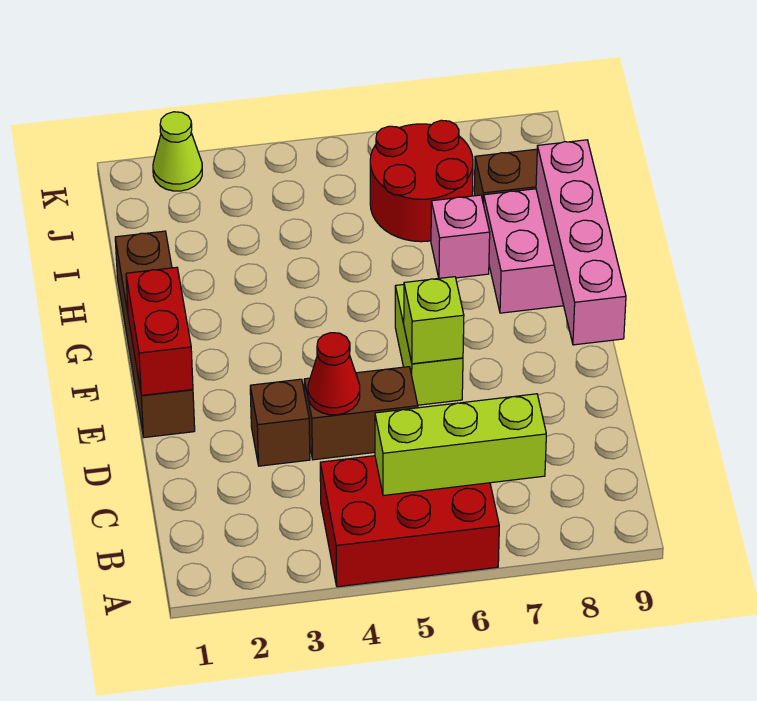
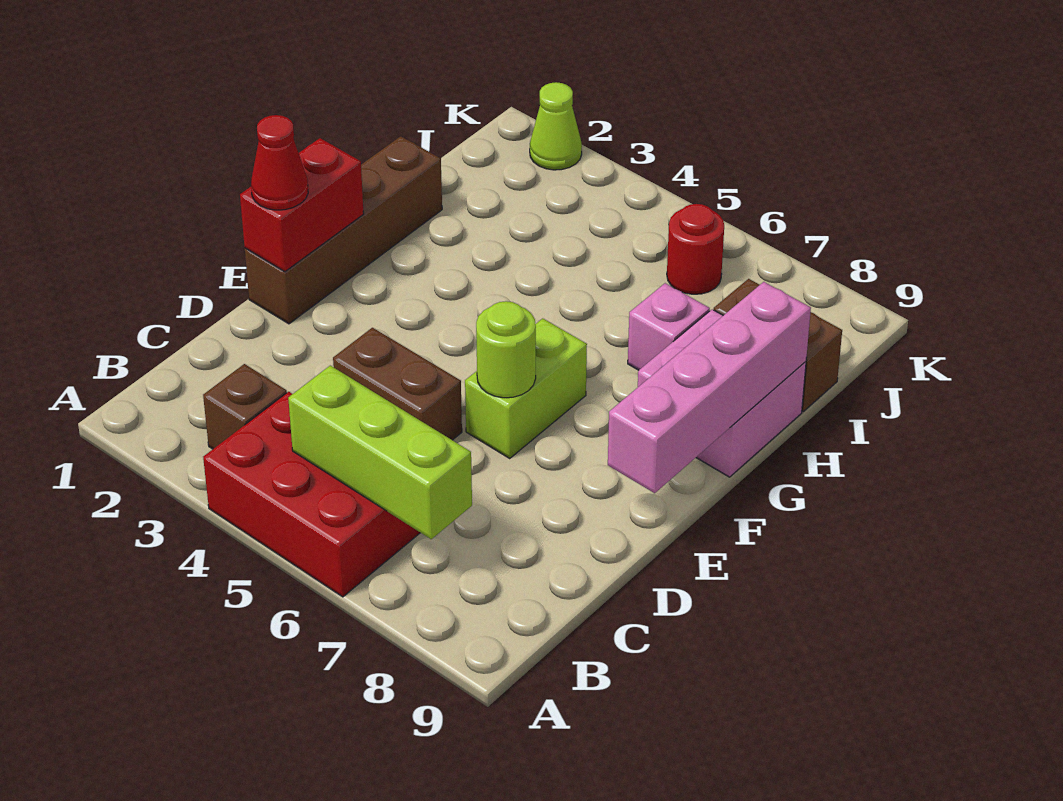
brown 1x1 brick [250,379,310,466] -> brown 1x1 brick moved to [203,364,287,449]
red 1x1 cone [308,333,360,415] -> red 1x1 cone moved to [251,115,308,210]
lime 1x1 brick [404,277,464,364] -> lime 1x1 round brick [476,301,536,398]
red 2x2 round brick [370,120,473,242] -> red 1x1 round brick [667,204,724,294]

